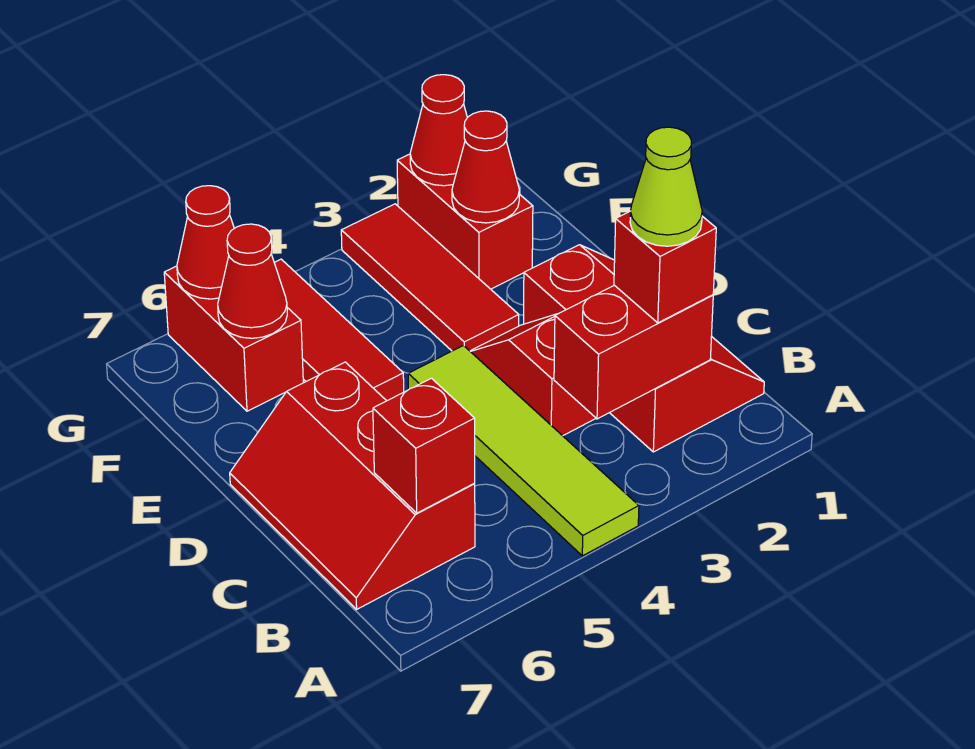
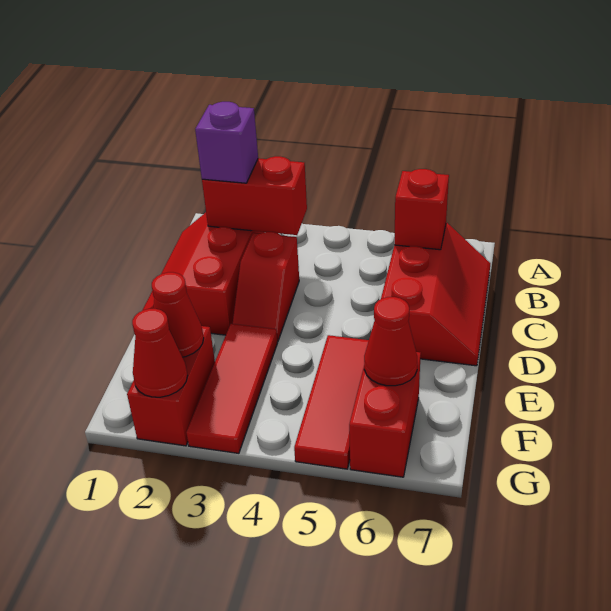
lime 1x4 tile [408,346,639,556] -> none
red 1x1 brick [614,212,716,323] -> purple 1x1 brick [195,102,258,183]
lime 1x1 cone [630,127,702,246] -> none
red 1x1 cone [177,186,234,299] -> none

